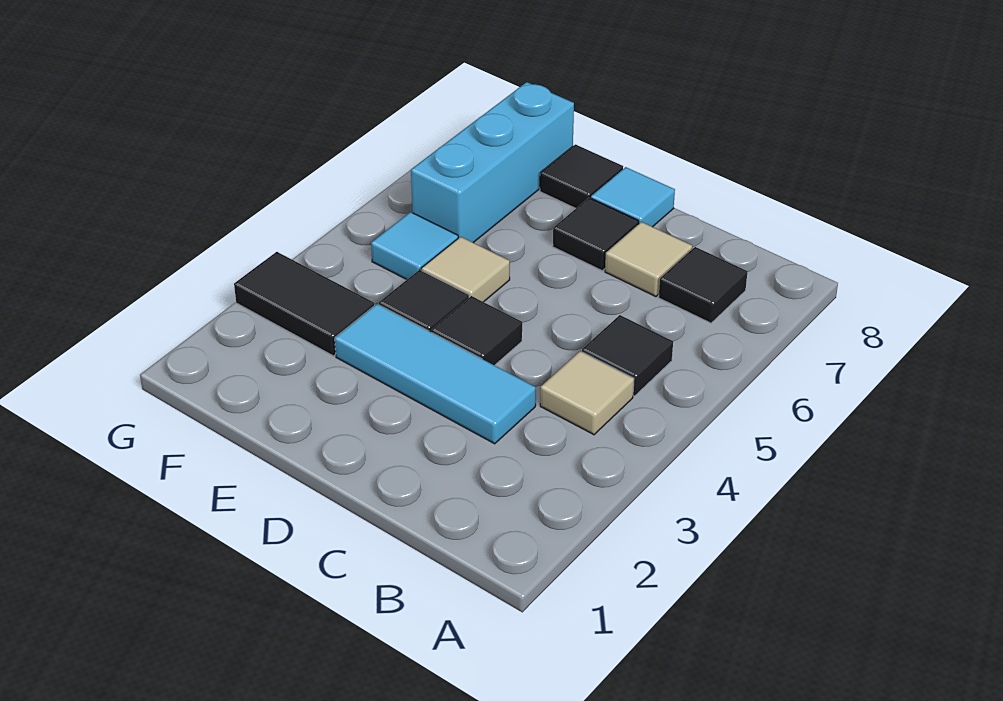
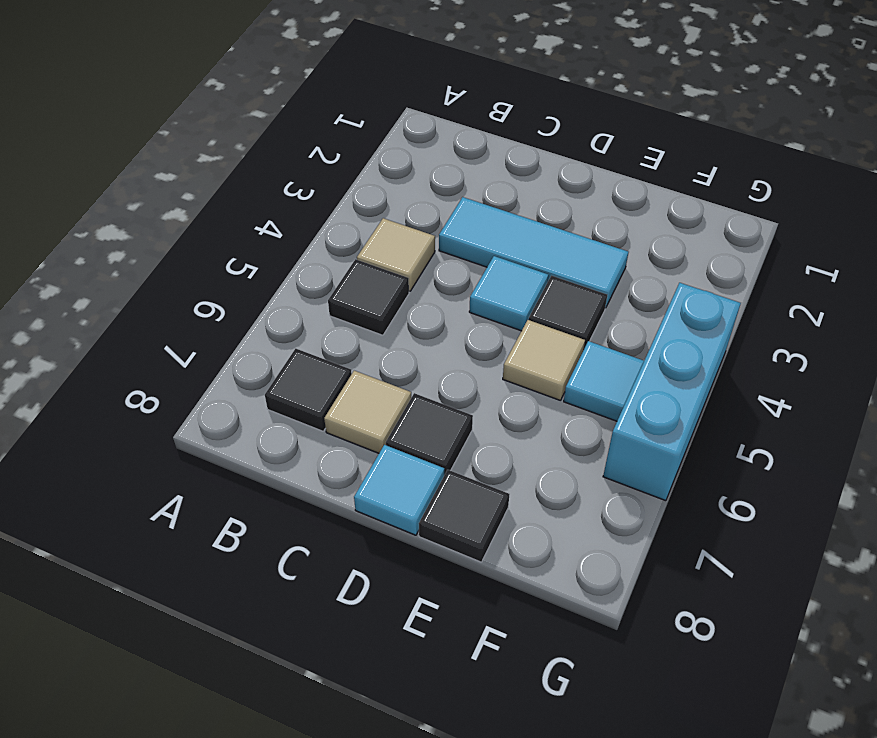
black 1x1 tile [431,296,522,365] -> cyan 1x1 tile [469,256,548,331]
black 1x2 tile [234,252,374,356] -> none
cyan 1x3 brick [411,82,574,243] -> cyan 1x3 brick moved to [603,283,741,501]

